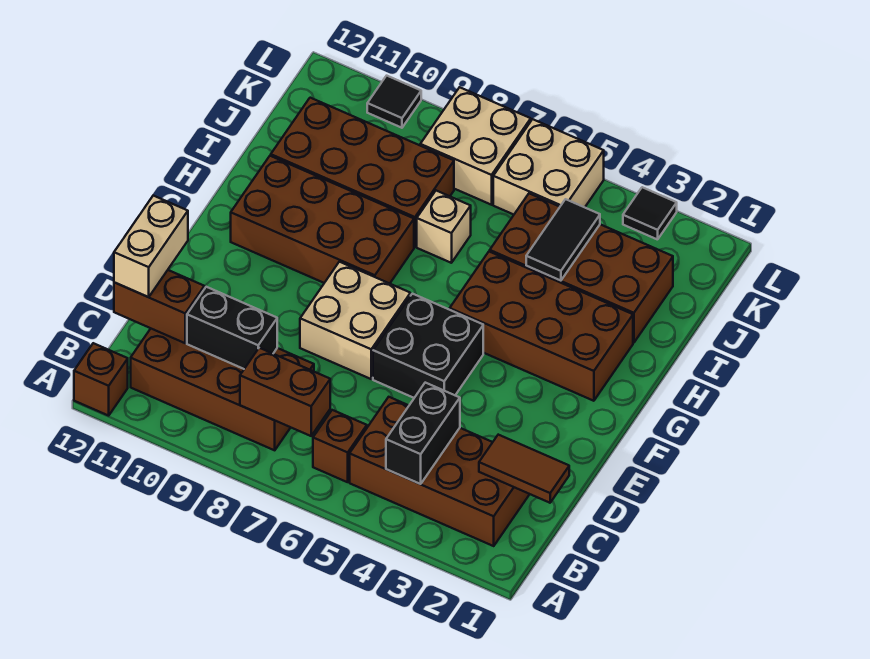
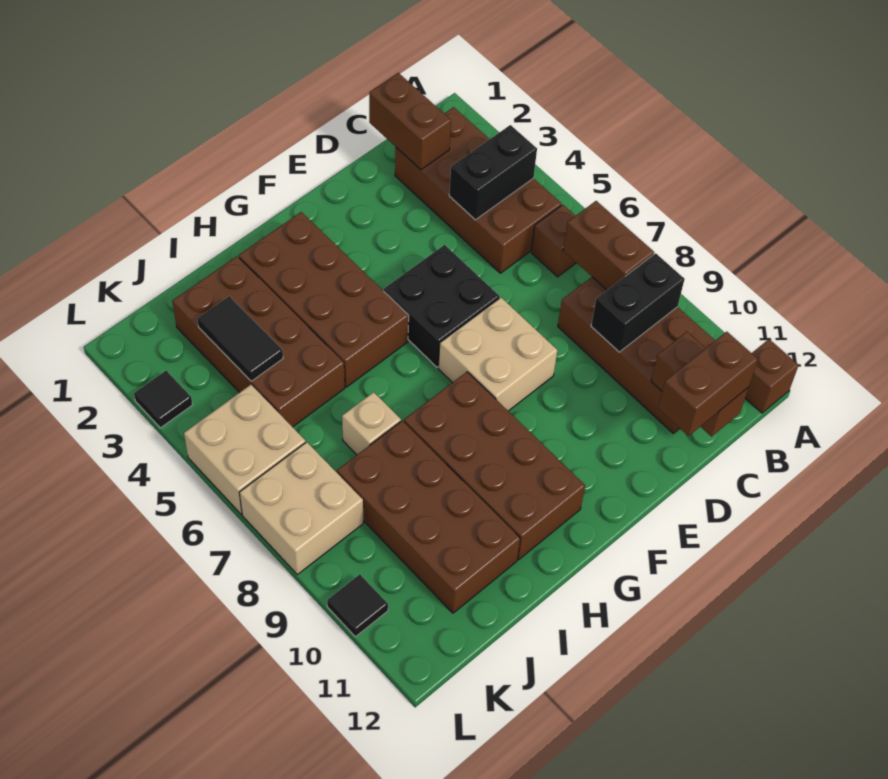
brown 1x2 tile [479,435,569,503] -> brown 1x2 brick [369,73,451,170]
black 1x2 brick [187,287,277,369] -> black 1x2 brick turned to [591,253,685,352]
tan 1x2 brick [114,196,188,297] -> brown 1x2 brick [658,332,758,436]
black 1x2 tile [526,199,600,281] -> black 1x2 tile turned to [197,296,283,381]

